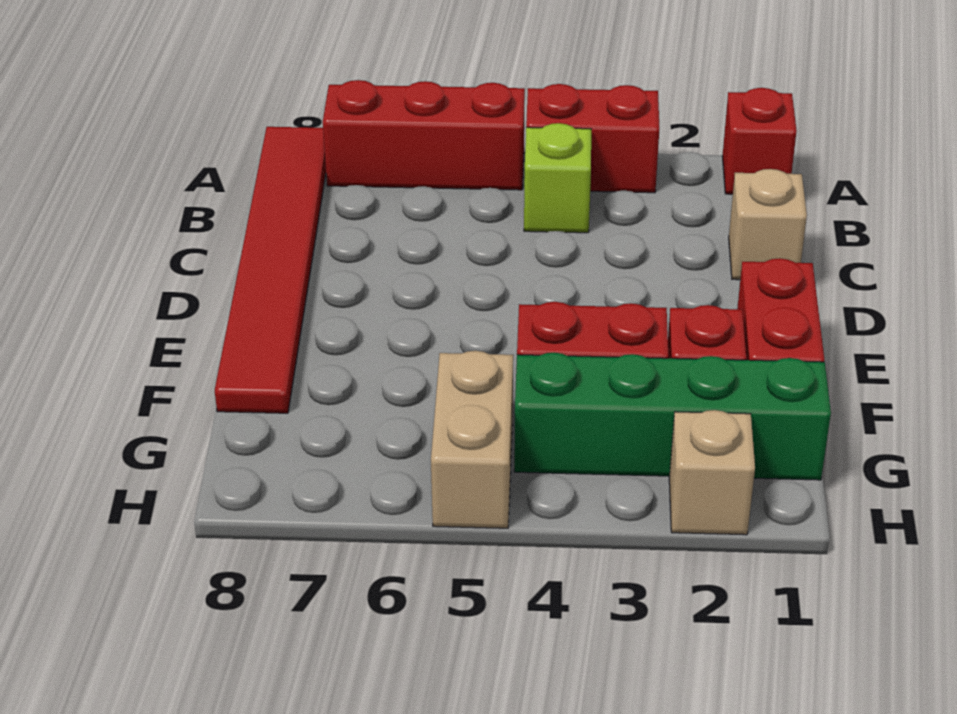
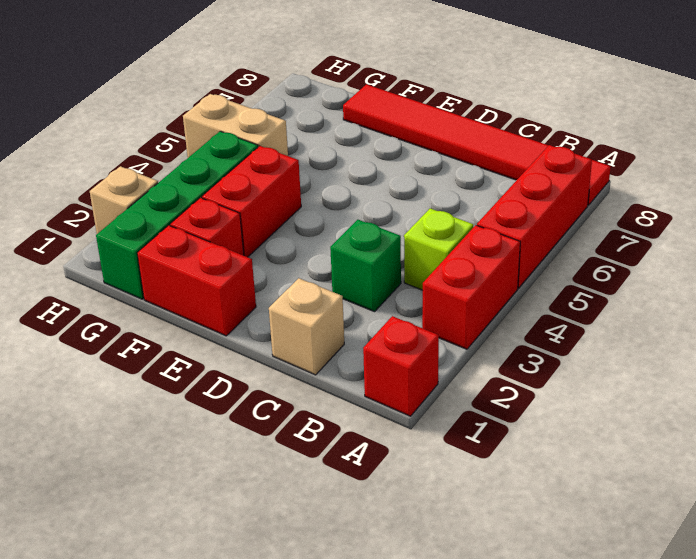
none -> green 1x1 brick [330,220,401,312]

